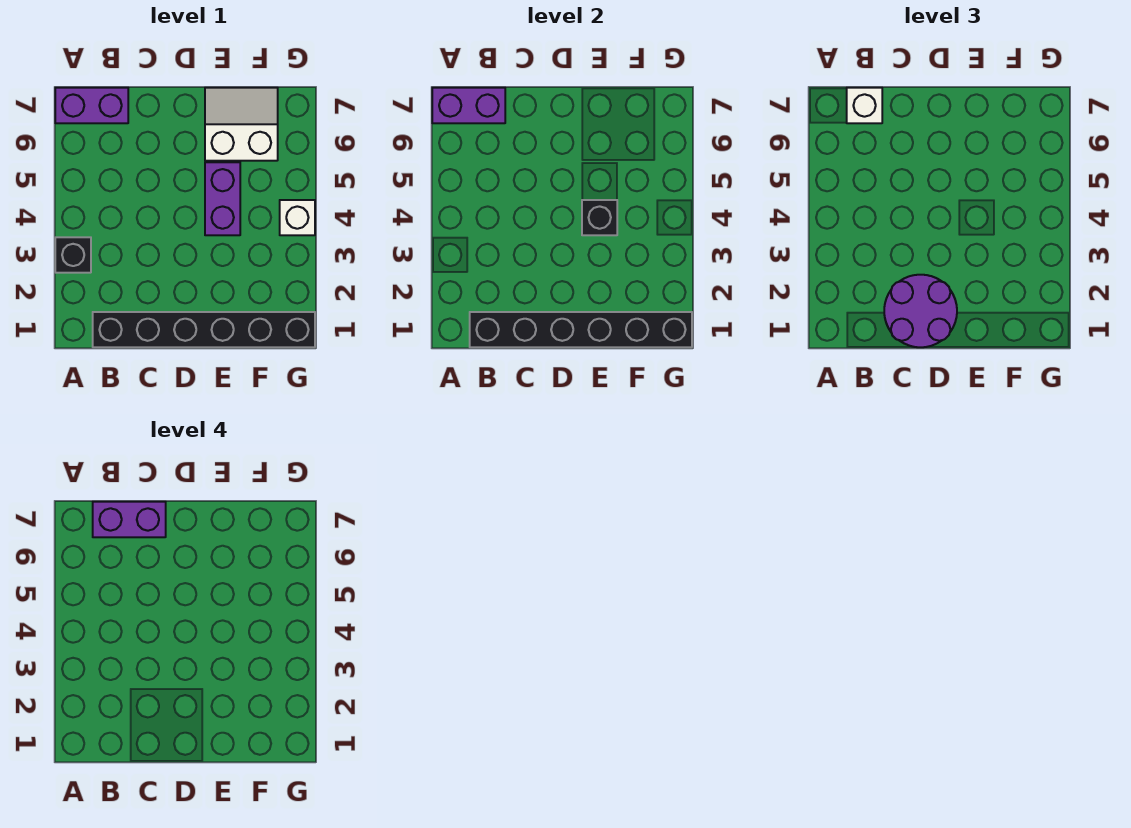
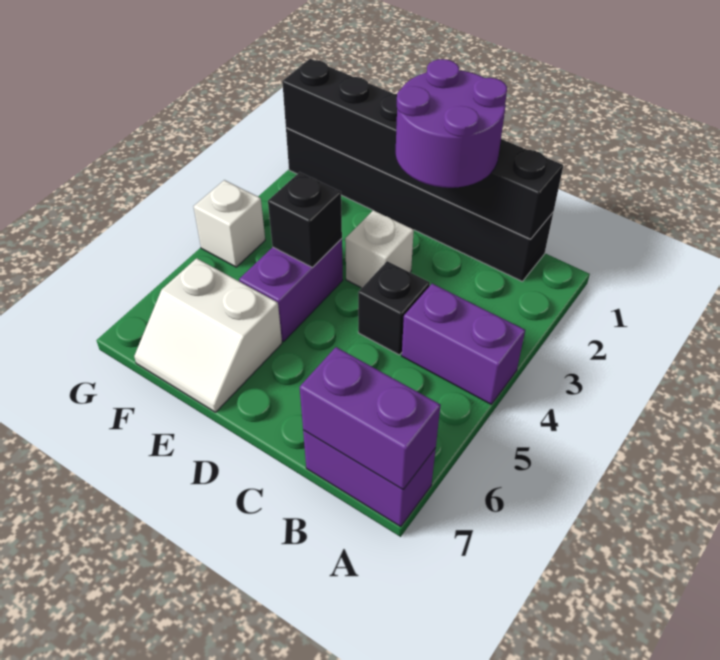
black 1x1 brick [55,237,91,273] -> black 1x1 brick moved to [358,261,430,355]
white 1x1 brick [847,88,882,123] -> white 1x1 brick moved to [345,210,414,288]
purple 1x2 brick [93,502,166,537] -> purple 1x2 brick moved to [402,284,525,404]

